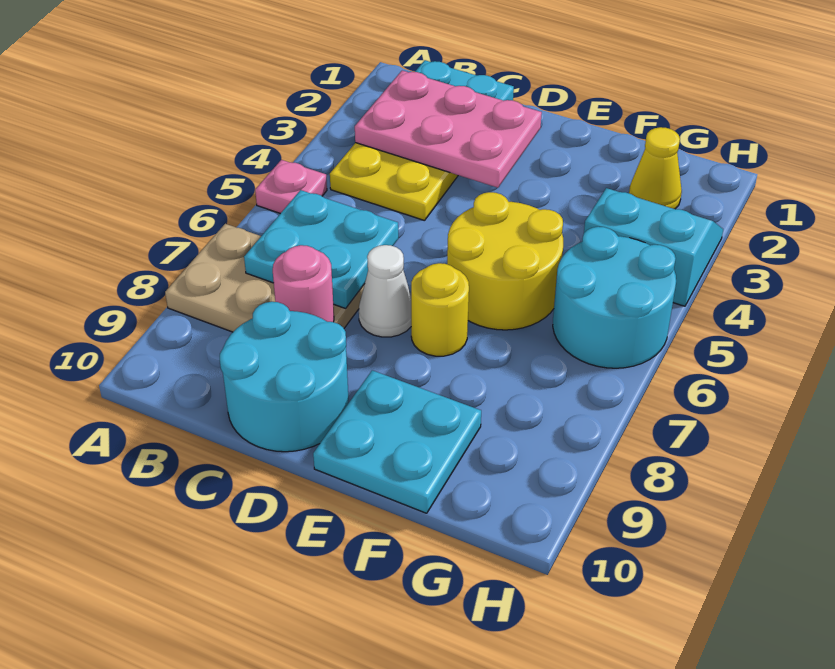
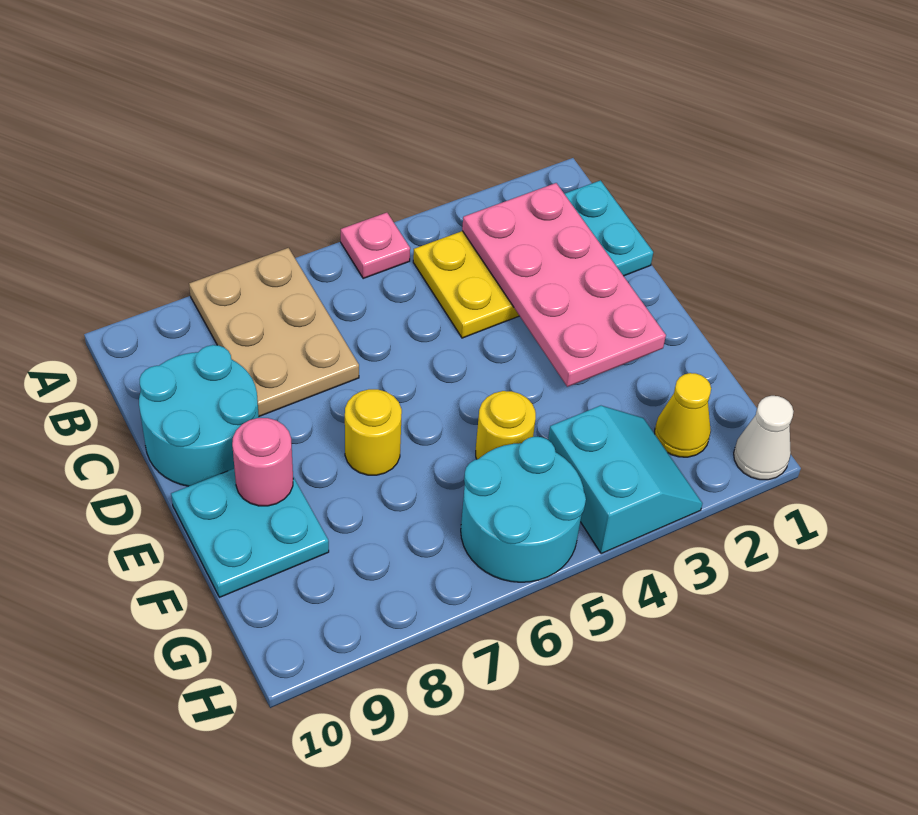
pink 2x3 plate [355,71,542,188] -> pink 2x4 plate [462,183,666,387]
cyan 2x2 plate [244,190,398,308] -> none
pink 1x1 round brick [273,245,334,322] -> pink 1x1 round brick moved to [232,418,293,506]
white 1x1 cone [359,245,411,337] -> white 1x1 cone moved to [734,396,794,480]
yellow 2x2 round brick [447,192,563,330] -> yellow 1x1 round brick [476,391,536,459]

